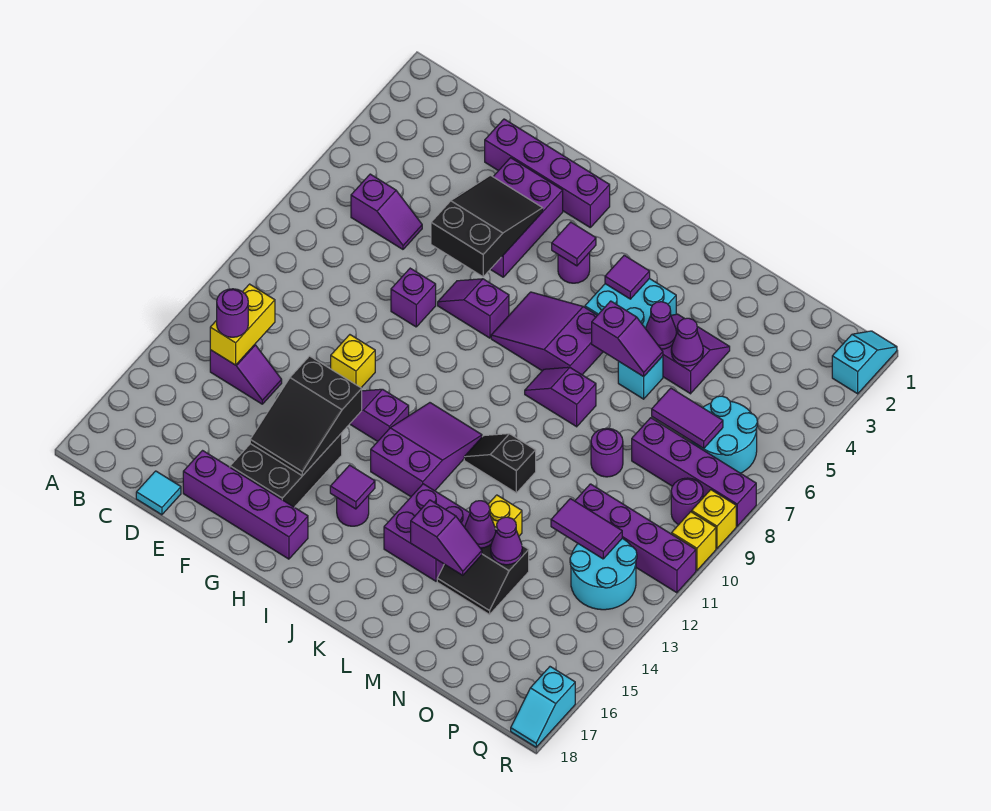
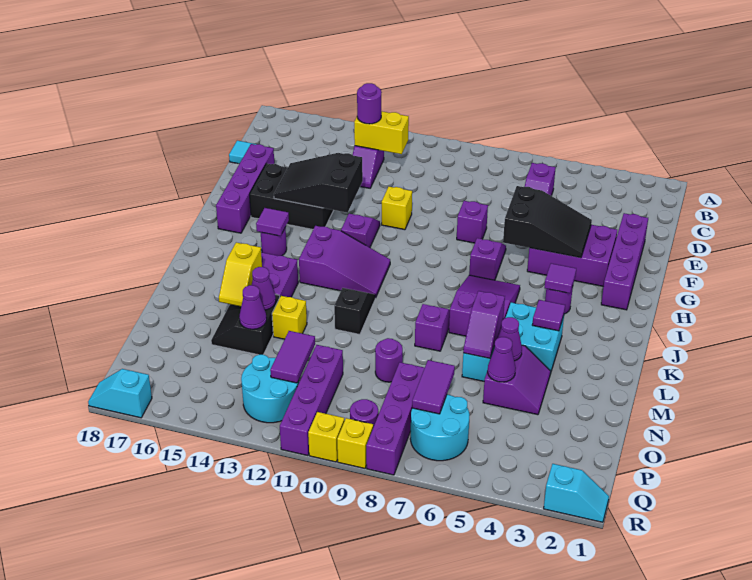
purple 1x2 slope [411,500,482,575] -> yellow 1x2 slope [219,242,262,306]

